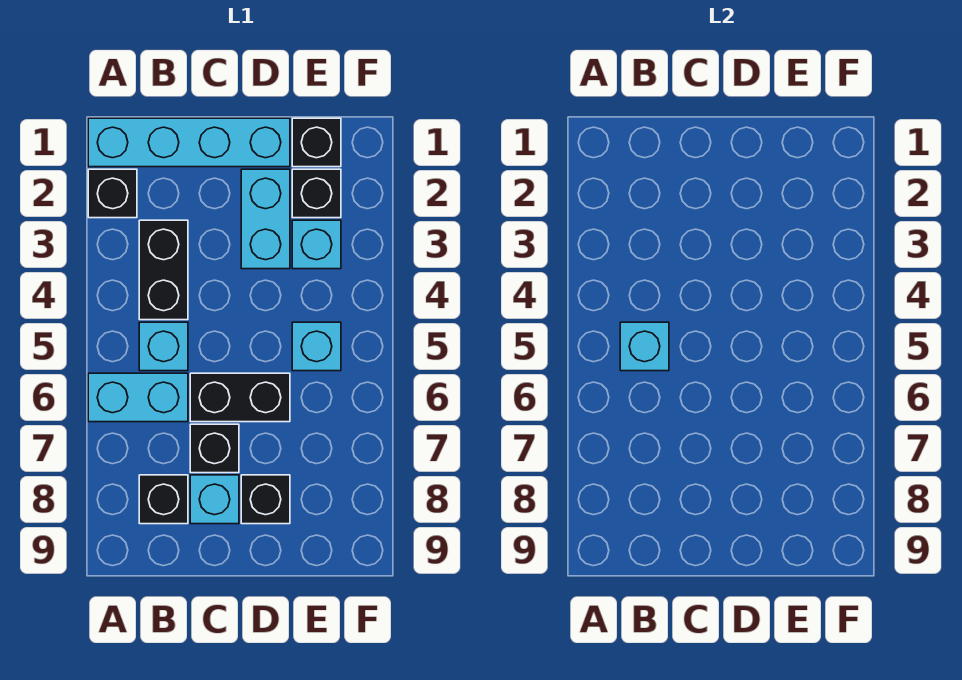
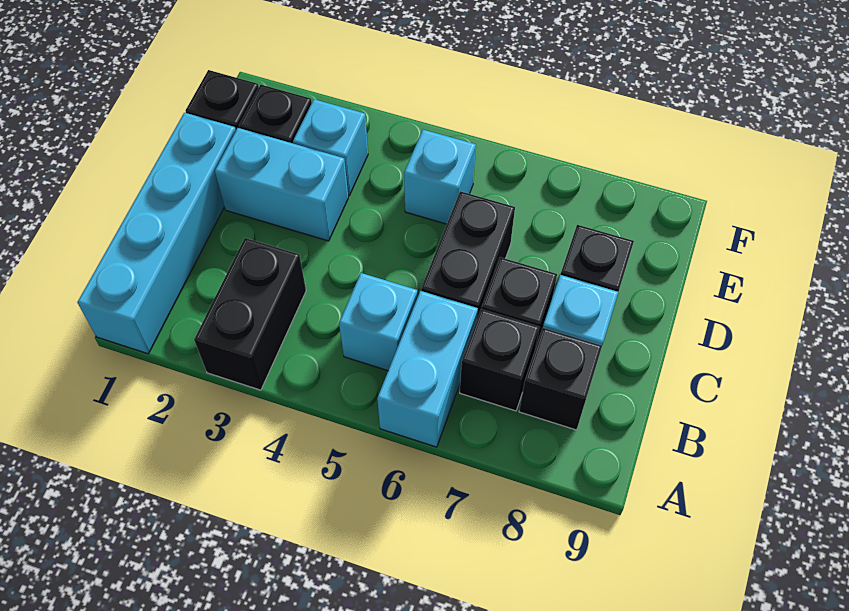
black 1x1 brick [88,169,137,218] -> black 1x1 brick moved to [460,309,539,411]
black 1x2 brick [139,220,188,320] -> black 1x2 brick turned to [194,238,306,390]
cyan 1x1 brick [620,322,669,371] -> none

